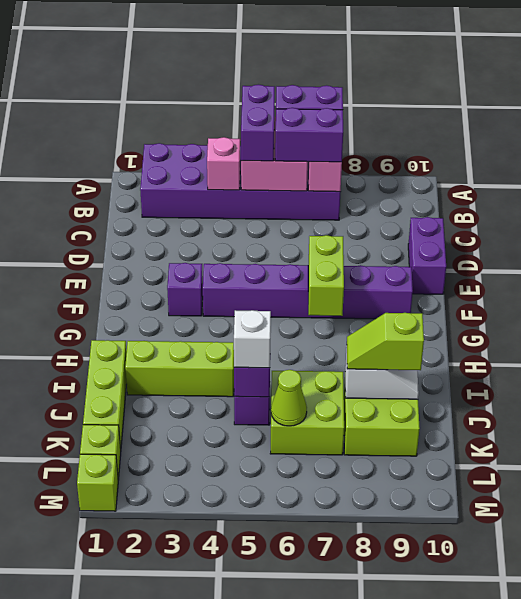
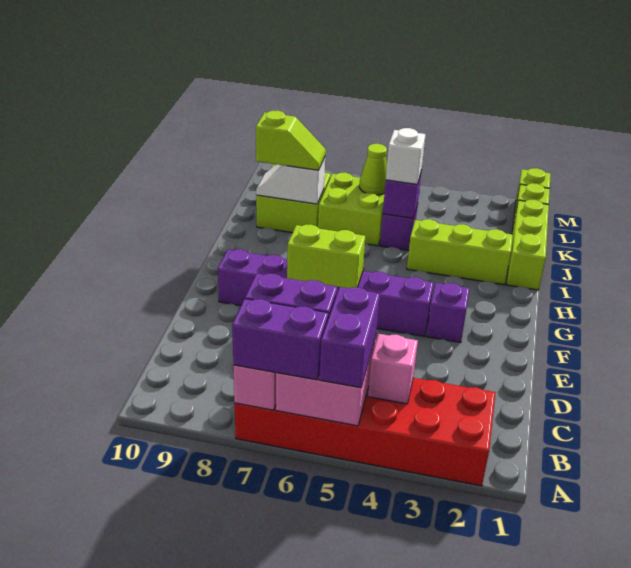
purple 2x6 brick [140,143,340,220] -> red 2x6 brick [235,378,496,486]
purple 1x2 brick [408,217,446,294] -> none
lime 1x2 brick [308,235,344,316] -> lime 1x2 brick turned to [287,225,365,288]

